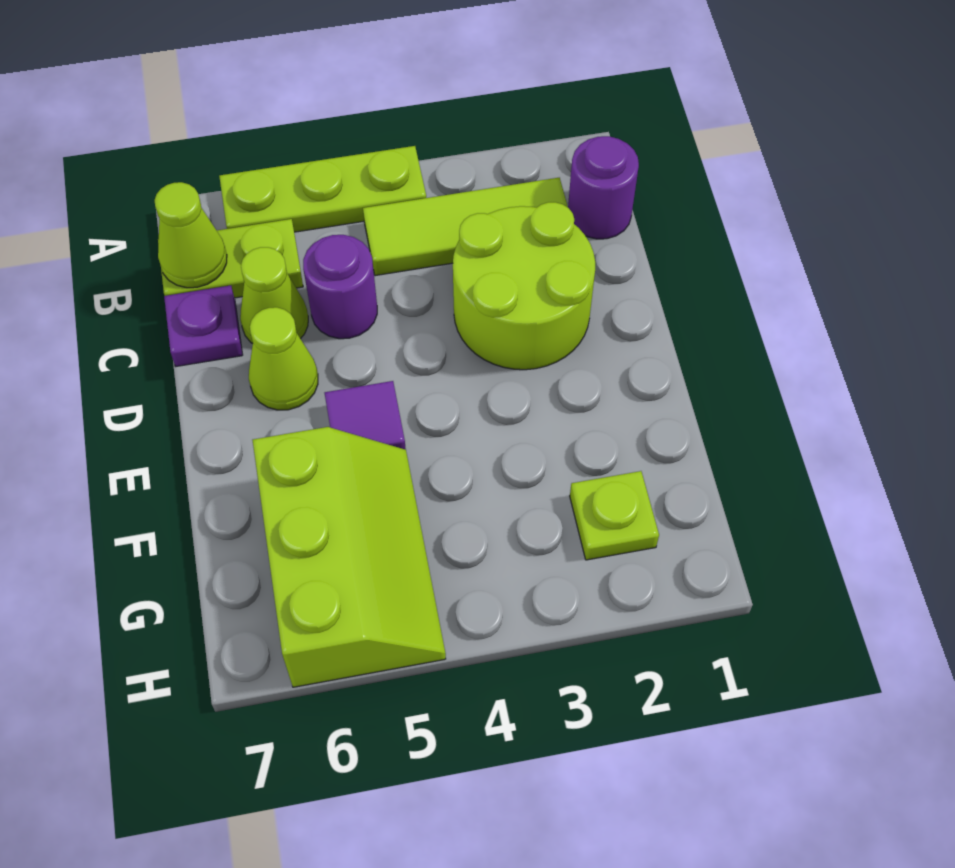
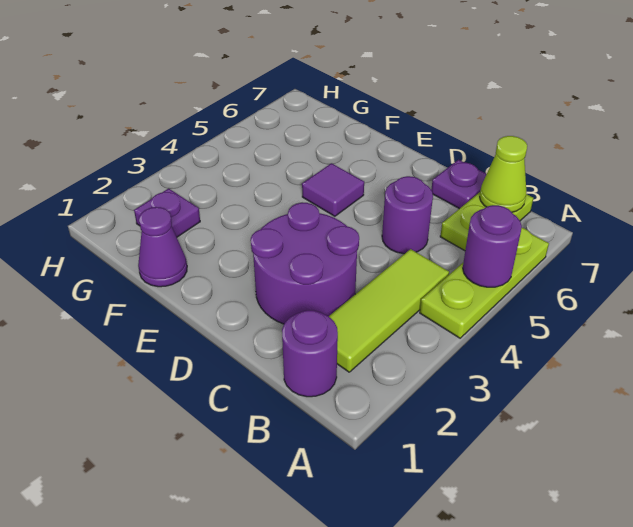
none -> purple 1x1 round brick [463,205,522,287]
lime 2x2 round brick [453,202,595,370] -> purple 2x2 round brick [251,203,359,324]
lime 1x1 cone [240,247,308,344] -> none
lime 1x1 cone [249,307,318,410] -> none
none -> purple 1x1 cone [138,207,187,287]
lime 2x3 slope [252,427,446,687] -> none
lime 1x1 plate [570,471,659,560] -> purple 1x1 plate [134,188,200,237]

